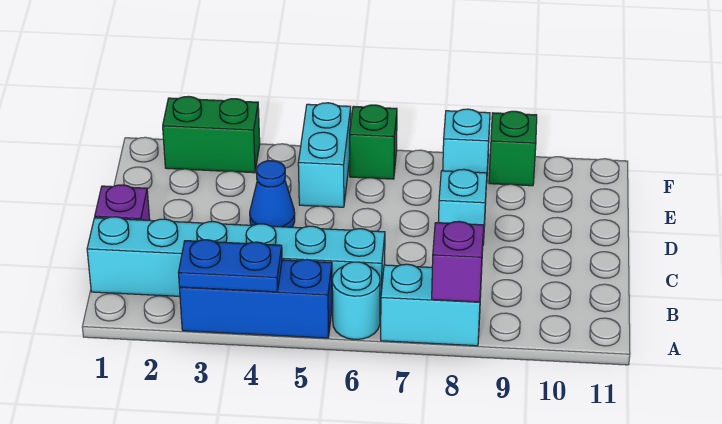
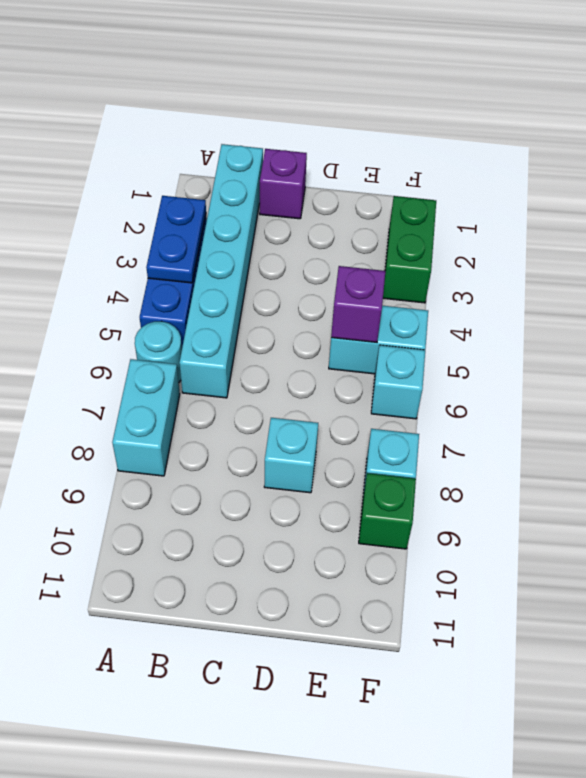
purple 1x1 brick [432,222,484,302] -> purple 1x1 brick moved to [331,266,385,342]
blue 1x1 cone [250,161,295,227] -> none
green 1x1 brick [350,105,397,179] -> cyan 1x1 brick [371,345,425,419]

